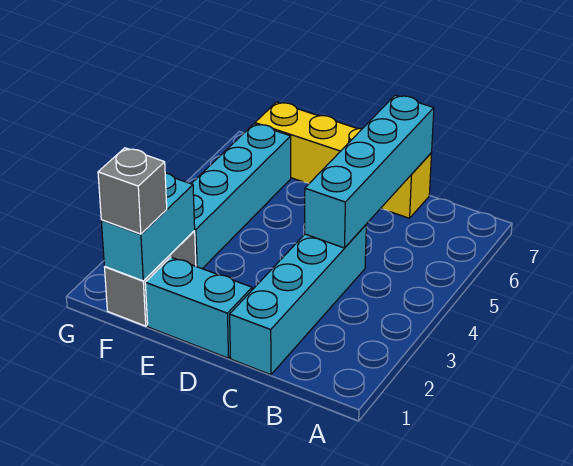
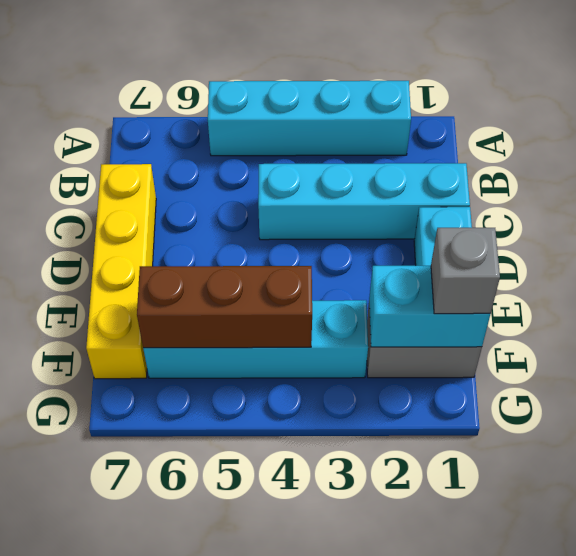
cyan 1x4 brick [305,95,434,248] -> cyan 1x4 brick moved to [208,81,411,156]
none -> brown 1x3 brick [137,266,312,348]

